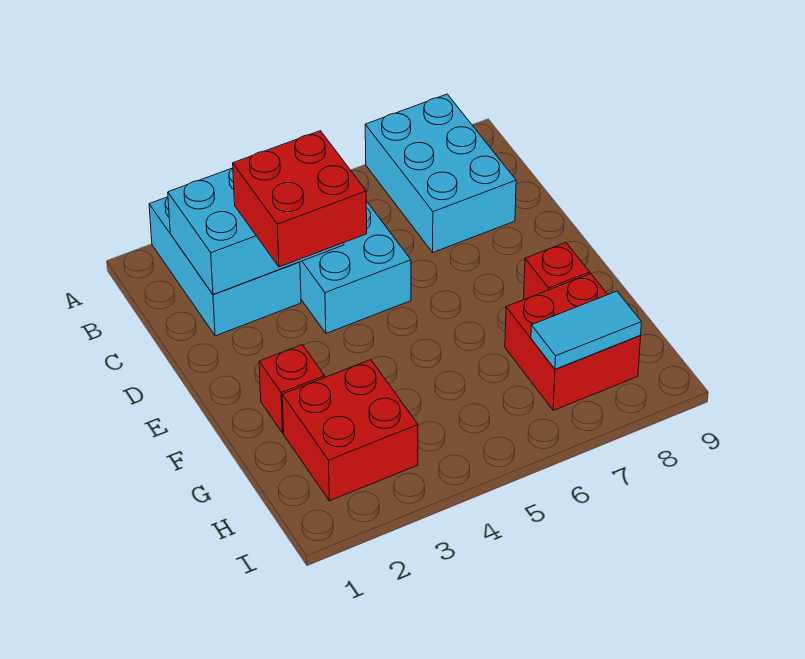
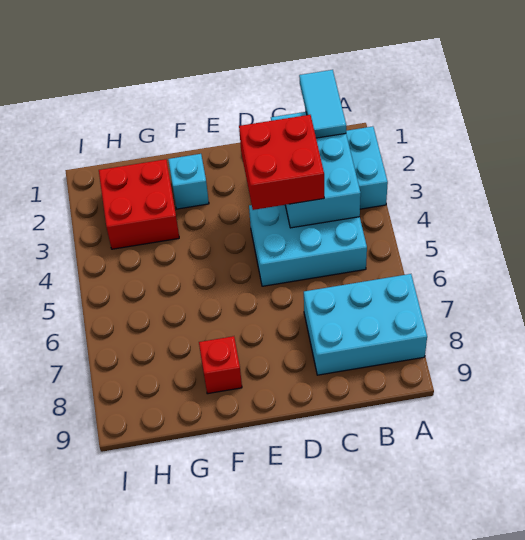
red 1x1 brick [259,345,325,433] -> cyan 1x1 brick [168,154,209,209]
red 2x2 brick [505,274,641,410] -> none
cyan 1x2 tile [531,291,642,369] -> cyan 1x2 tile moved to [299,70,346,138]

